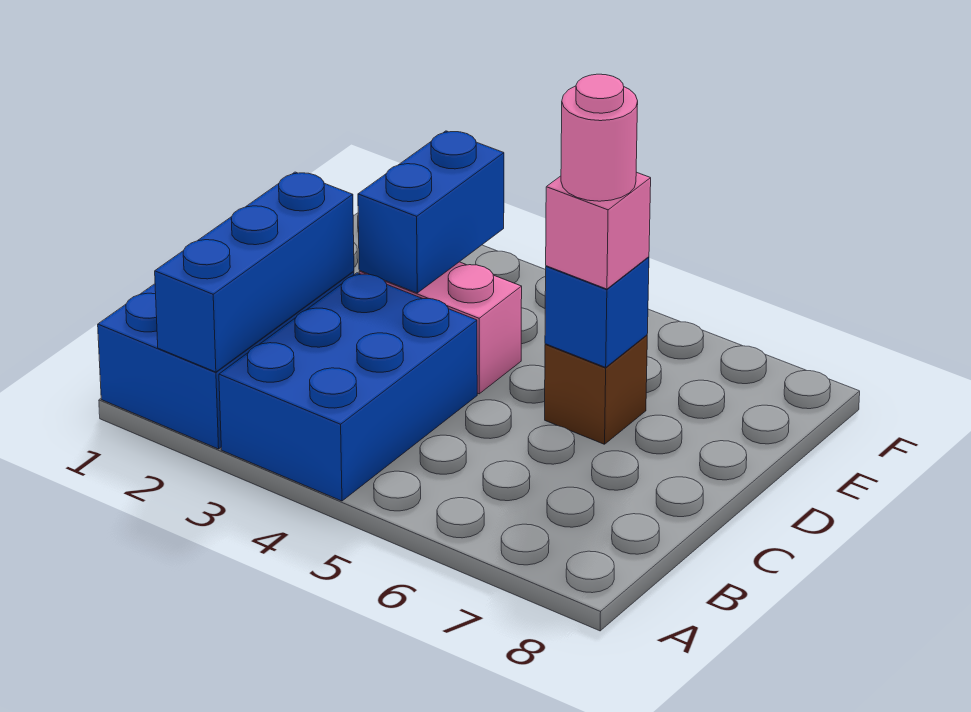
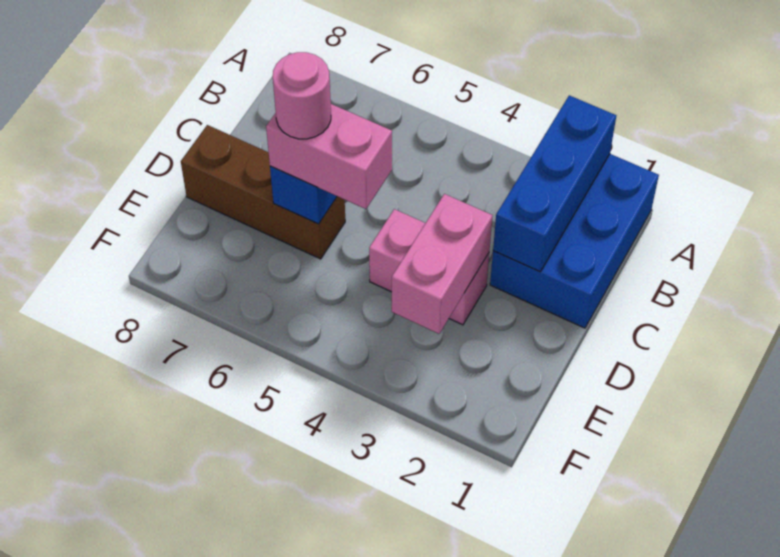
blue 2x3 brick [219,273,477,501] -> none
blue 1x2 brick [358,131,504,293] -> pink 1x2 brick [392,194,493,334]
brown 1x1 brick [545,335,647,444] -> brown 1x3 brick [181,125,345,259]
pink 1x1 brick [546,172,651,289] -> pink 1x2 brick [266,104,392,209]

